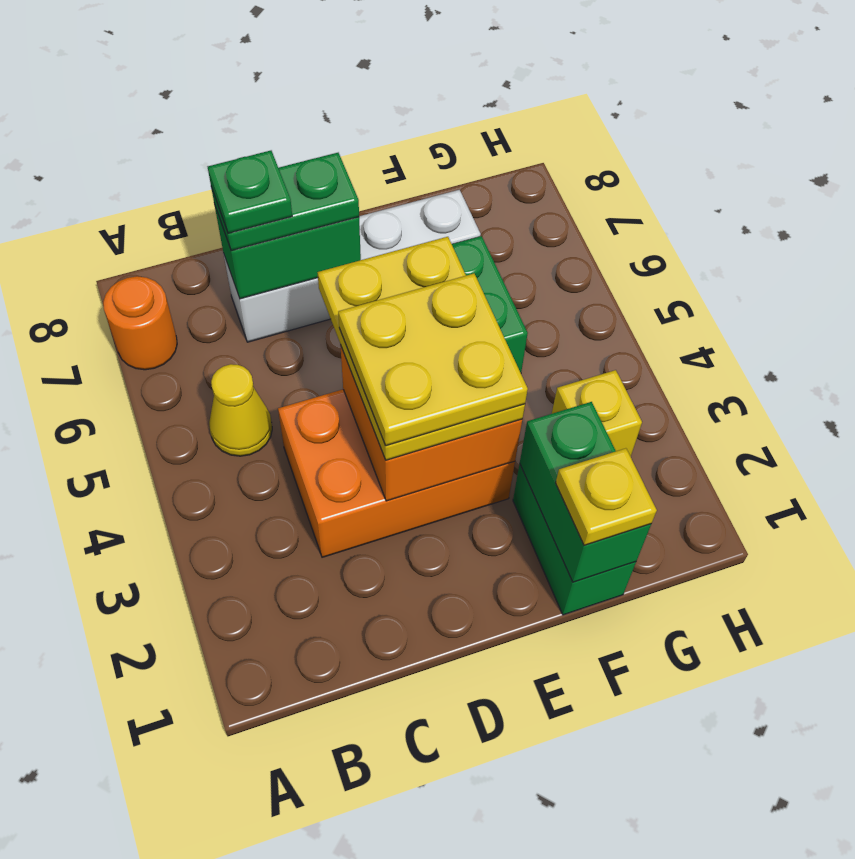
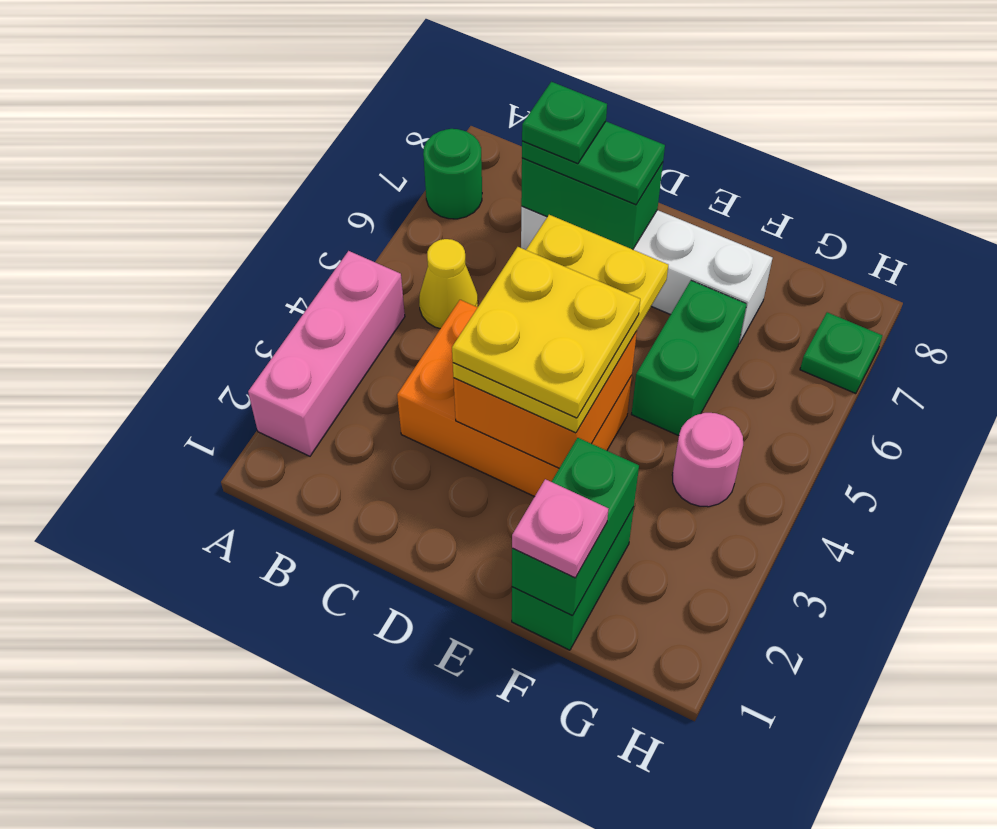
none -> pink 1x3 brick [248,251,405,456]
orange 1x1 round brick [103,276,177,370] -> green 1x1 round brick [423,129,482,219]
yellow 1x1 plate [556,448,657,545] -> pink 1x1 plate [512,479,608,578]
yellow 1x1 brick [552,370,642,456] -> none
none -> pink 1x1 round brick [672,413,743,507]
none -> green 1x1 plate [800,312,882,394]

